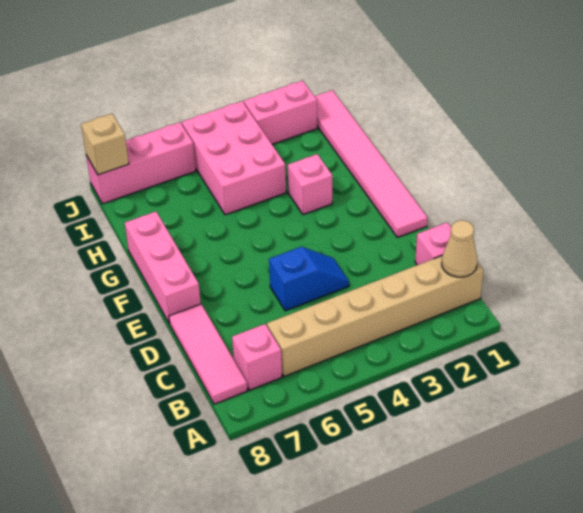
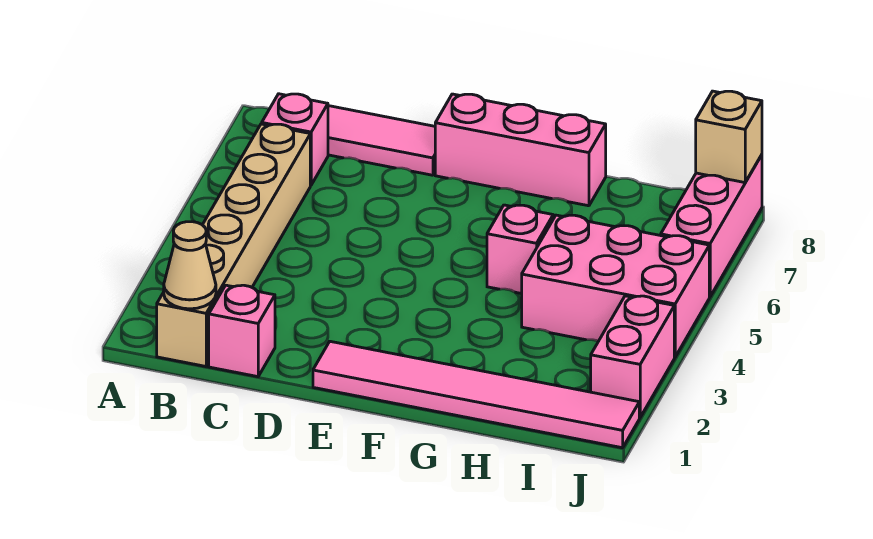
blue 1x2 slope [269,247,349,311] -> none
pink 1x1 brick [288,154,332,215] -> pink 1x1 brick moved to [487,205,553,294]

